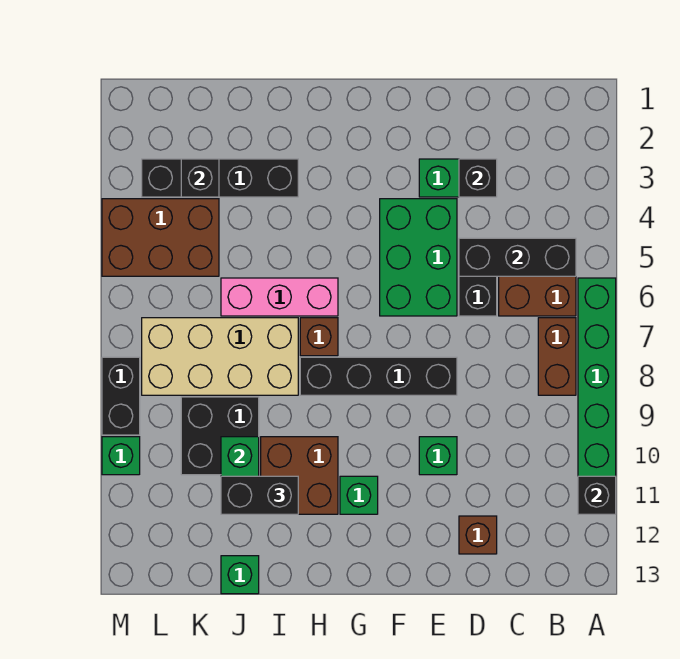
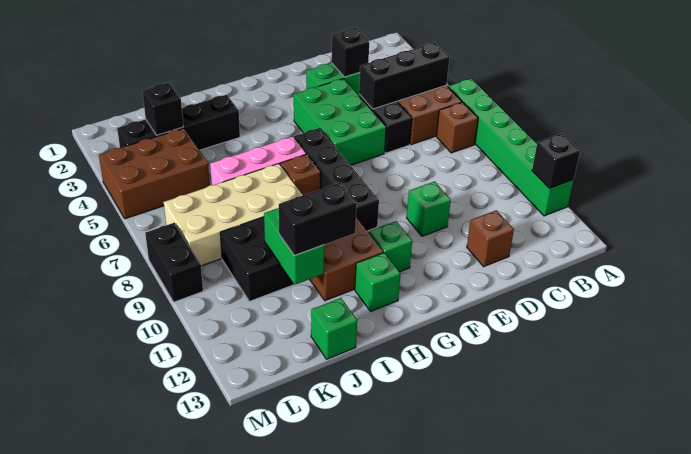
brown 1x2 brick [538,318,576,395] -> brown 1x1 brick [436,102,478,153]
black 1x4 brick [300,357,457,395] -> black 1x4 brick turned to [294,128,379,231]
green 1x1 brick [102,437,140,475] -> green 1x1 brick moved to [355,253,401,311]

